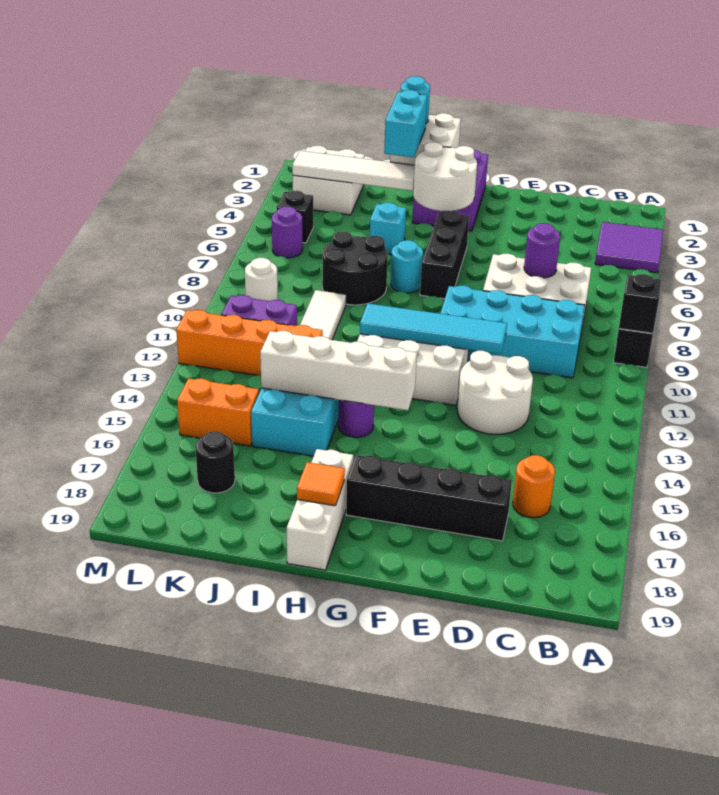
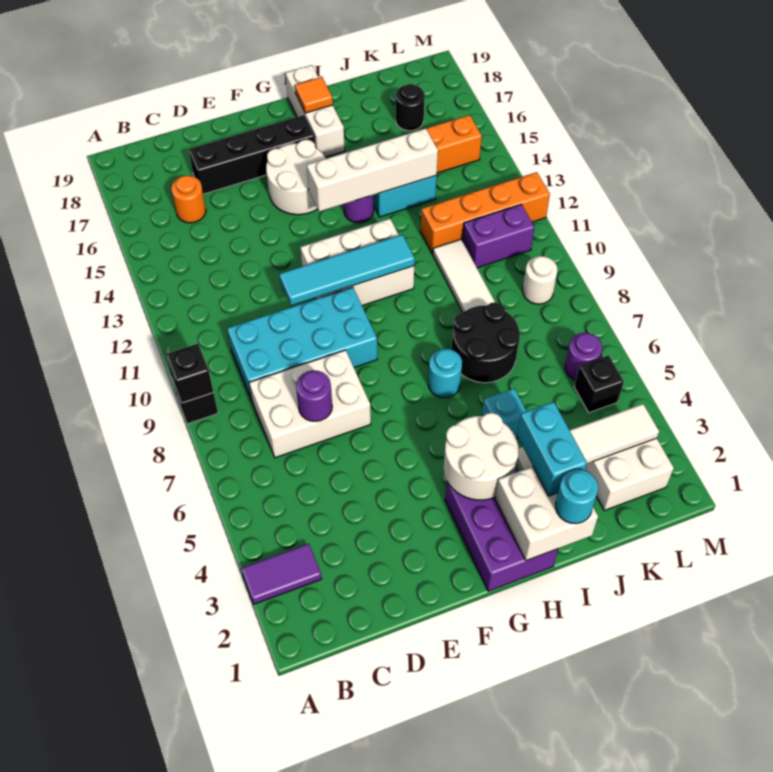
purple 2x2 tile [595,222,663,273] -> purple 1x2 tile [241,544,322,604]
white 2x2 round brick [457,351,533,434] -> white 2x2 round brick moved to [266,140,326,215]
black 1x3 brick [420,211,469,299] -> none

